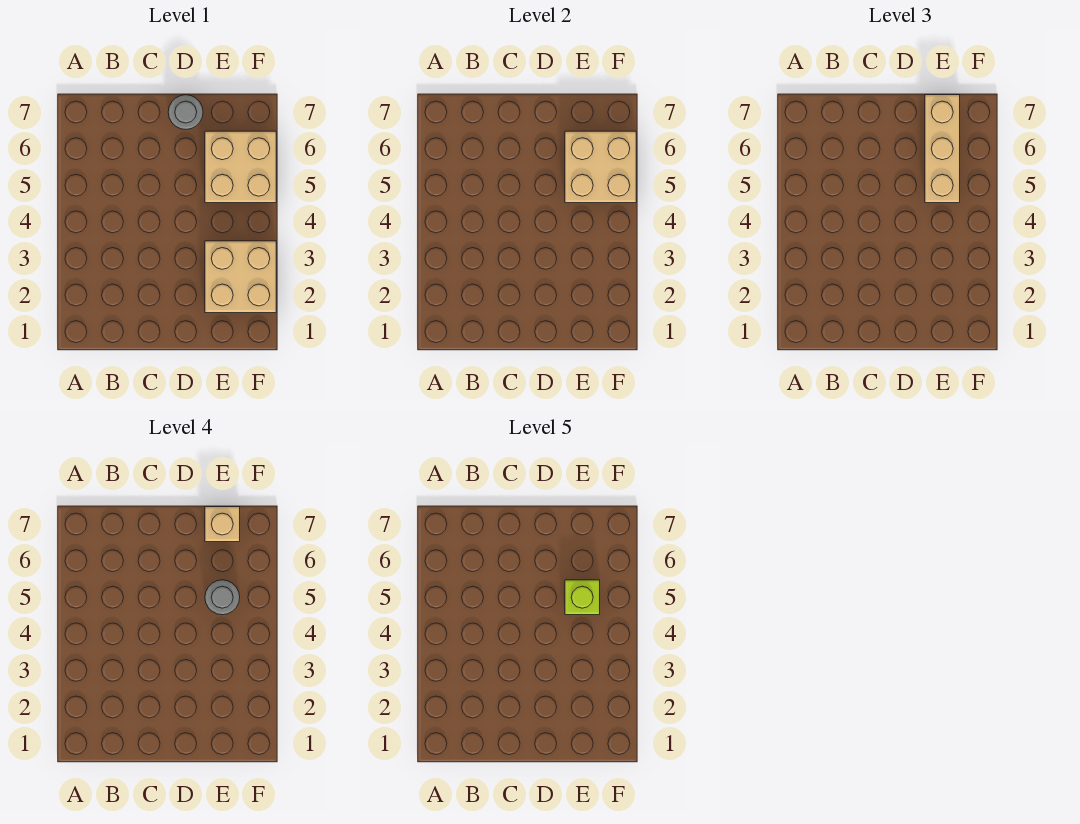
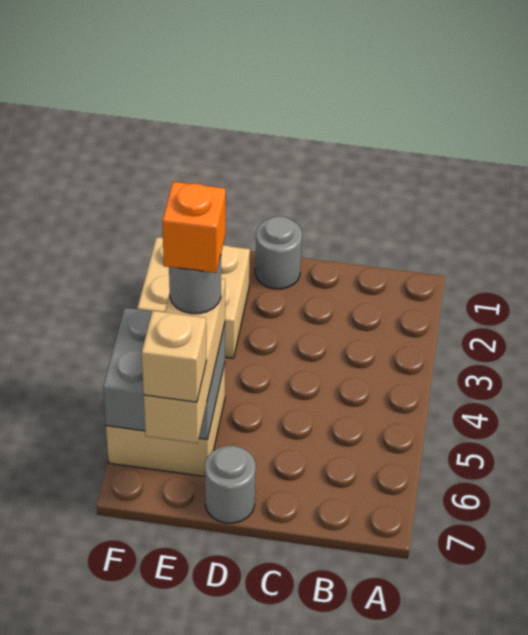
none -> grey 1x1 round brick [255,216,302,289]
tan 2x2 brick [565,131,636,203] -> grey 2x2 brick [103,308,225,440]
lime 1x1 brick [565,580,600,615] -> orange 1x1 brick [162,182,226,273]

